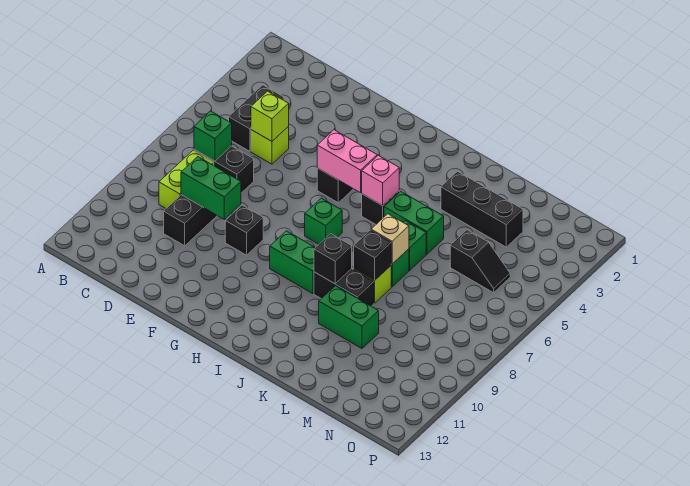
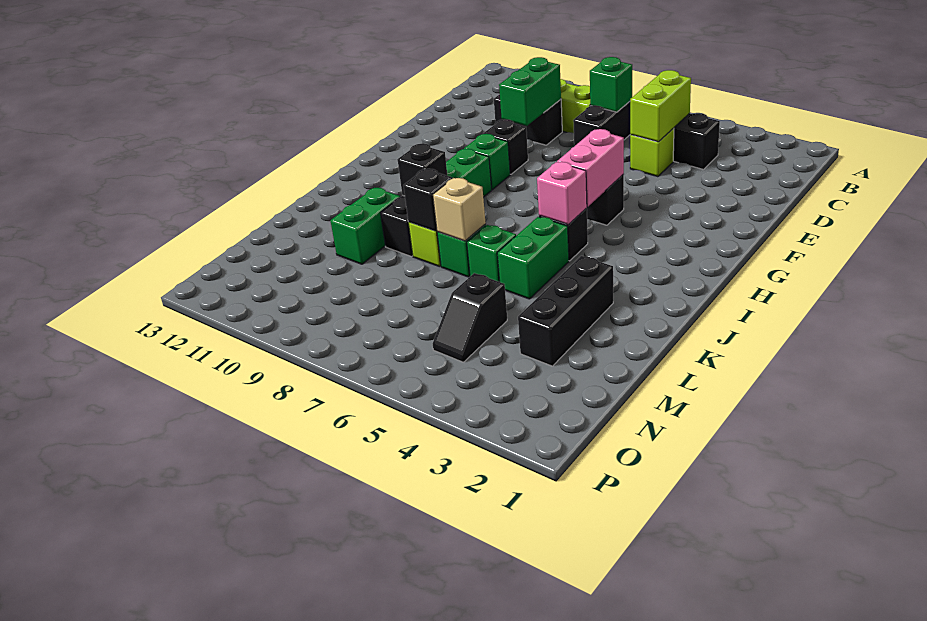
lime 1x1 brick [251,91,289,141] -> lime 1x2 brick [630,70,691,142]
green 1x1 brick [305,198,342,244] -> green 1x1 brick moved to [464,134,510,190]

